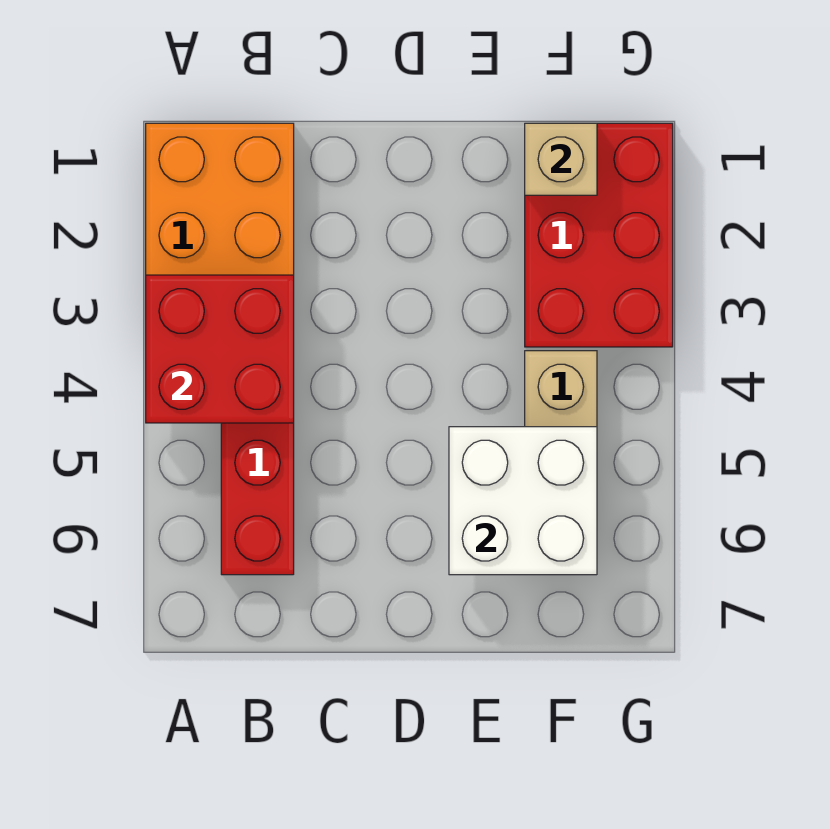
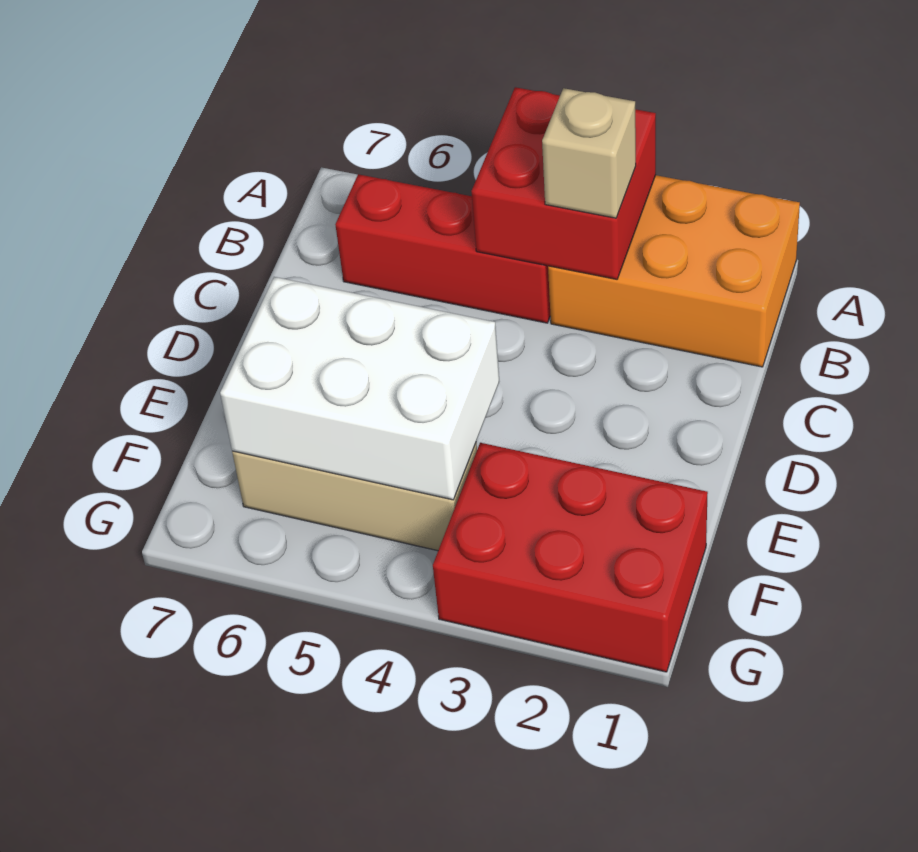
white 2x2 brick [449,427,597,575] -> white 2x3 brick [220,277,499,500]
tan 1x1 brick [525,123,597,195] -> tan 1x1 brick moved to [542,88,636,218]

